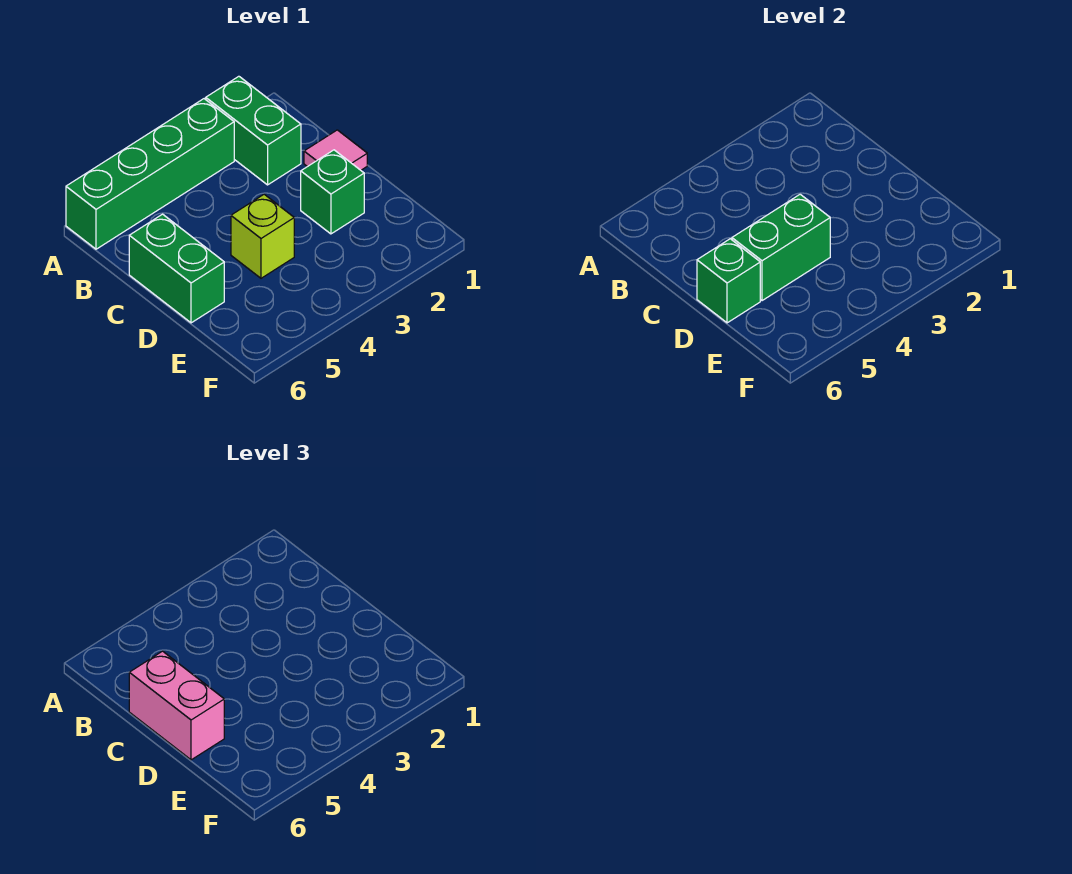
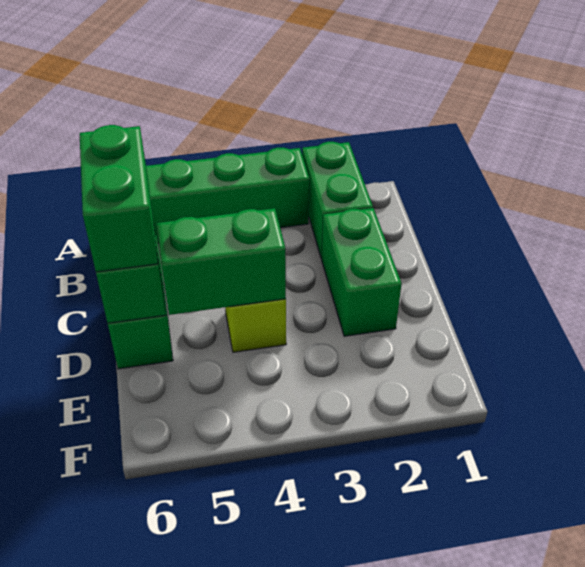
pink 1x1 tile [304,130,367,170] -> none
pink 1x2 brick [129,651,224,760] -> green 1x2 brick [80,125,158,272]
green 1x1 brick [301,150,364,234] -> green 1x2 brick [322,208,402,336]

